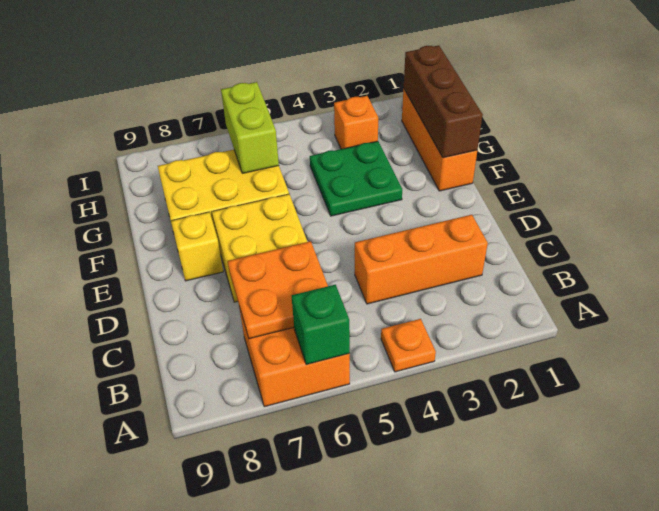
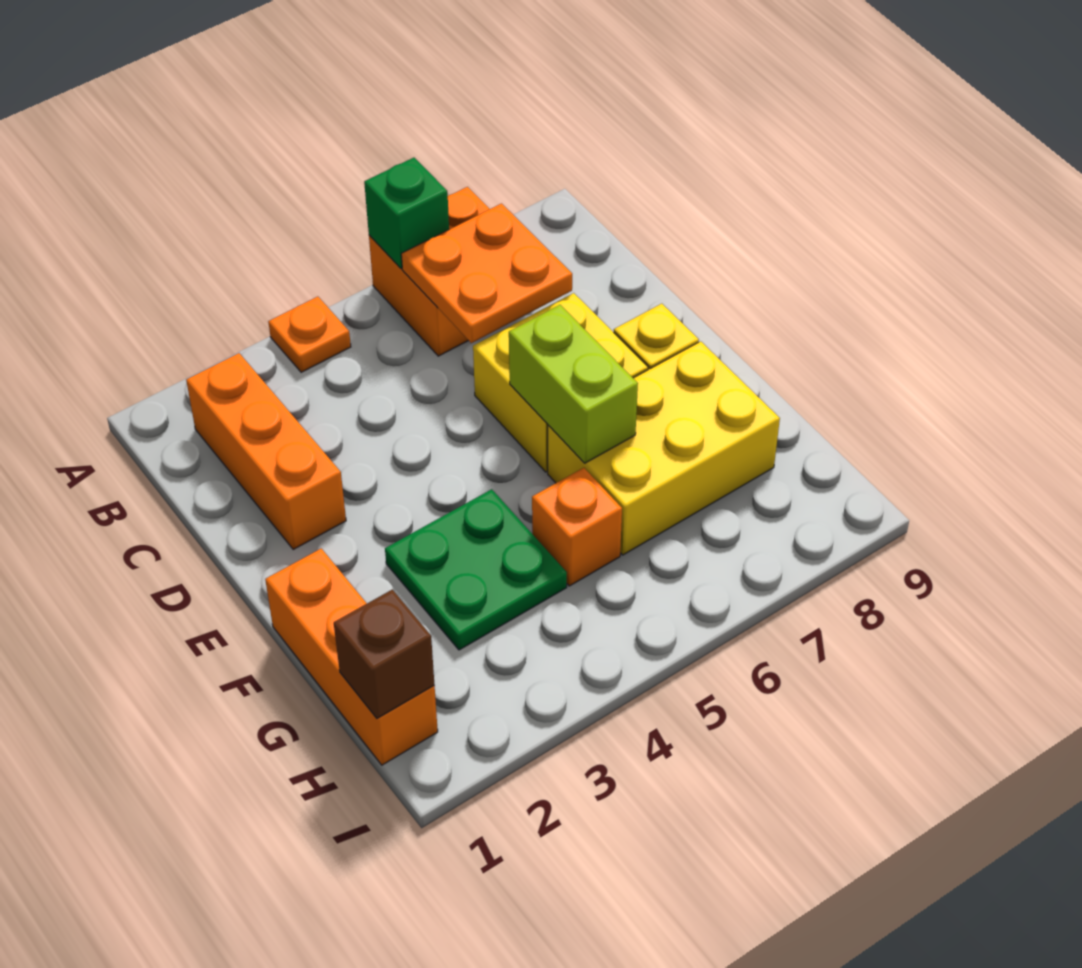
orange 1x3 brick [355,215,488,304] -> orange 1x3 brick turned to [186,353,346,549]
brown 1x3 brick [404,45,483,158] -> brown 1x1 brick [334,589,434,718]
lime 1x2 brick [221,82,279,173] -> lime 1x2 brick moved to [509,305,638,463]
orange 1x1 brick [334,96,378,149] -> orange 1x1 brick moved to [532,468,622,586]

